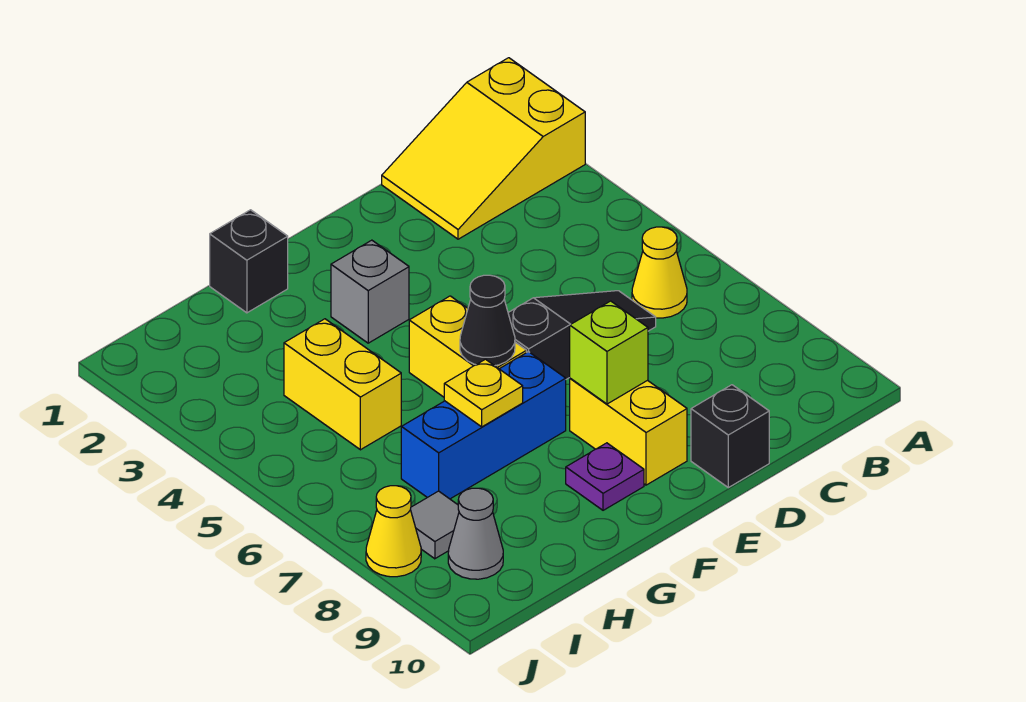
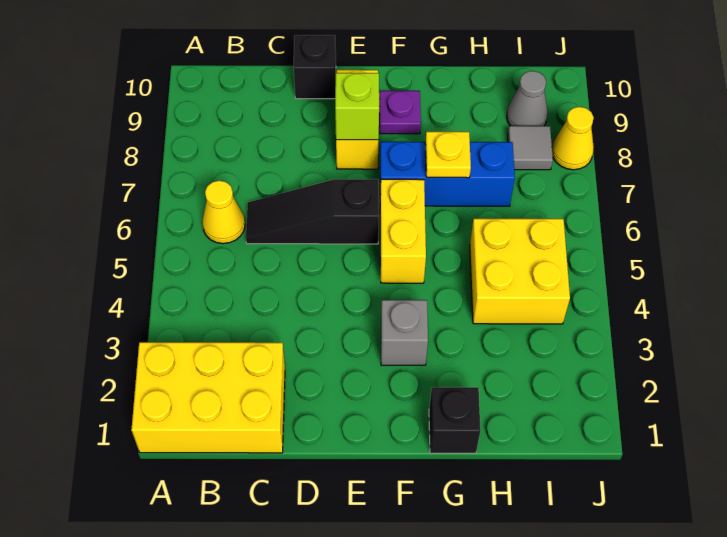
yellow 2x3 slope [382,58,585,239] -> yellow 2x3 brick [131,342,285,453]
black 1x1 cone [460,275,515,366] -> none
yellow 1x2 brick [284,319,401,450] -> yellow 2x2 brick [470,219,570,324]

